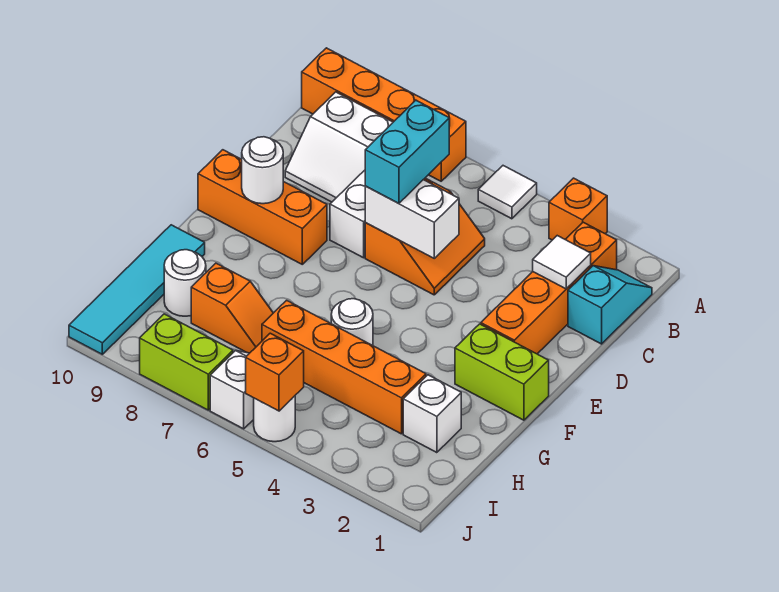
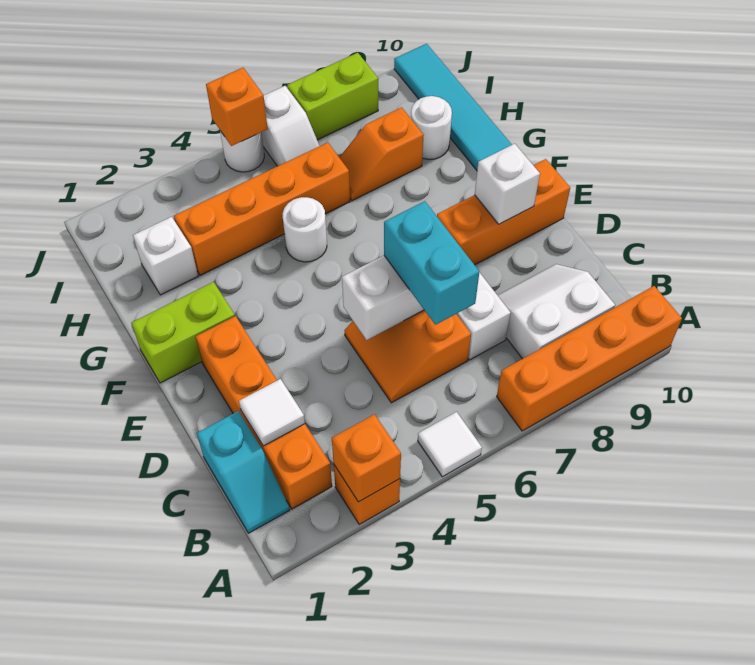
none -> orange 1x1 brick [332,414,401,502]
white 1x1 round brick [242,137,283,204] -> white 1x1 brick [475,144,540,224]

